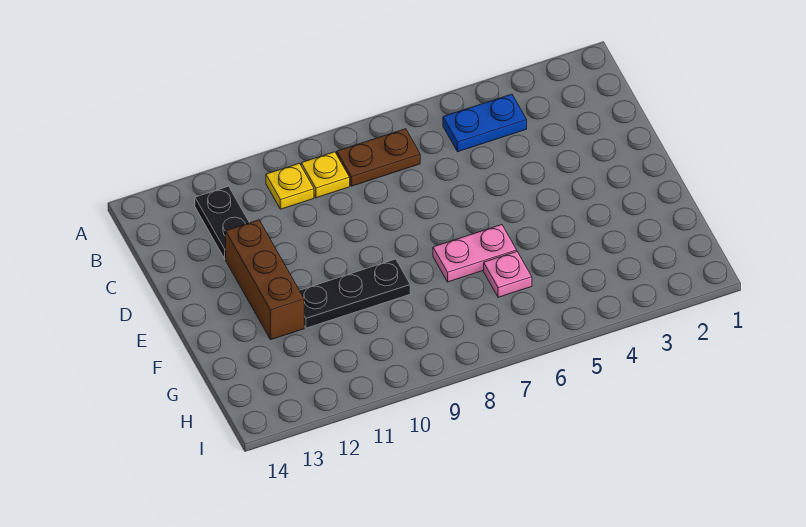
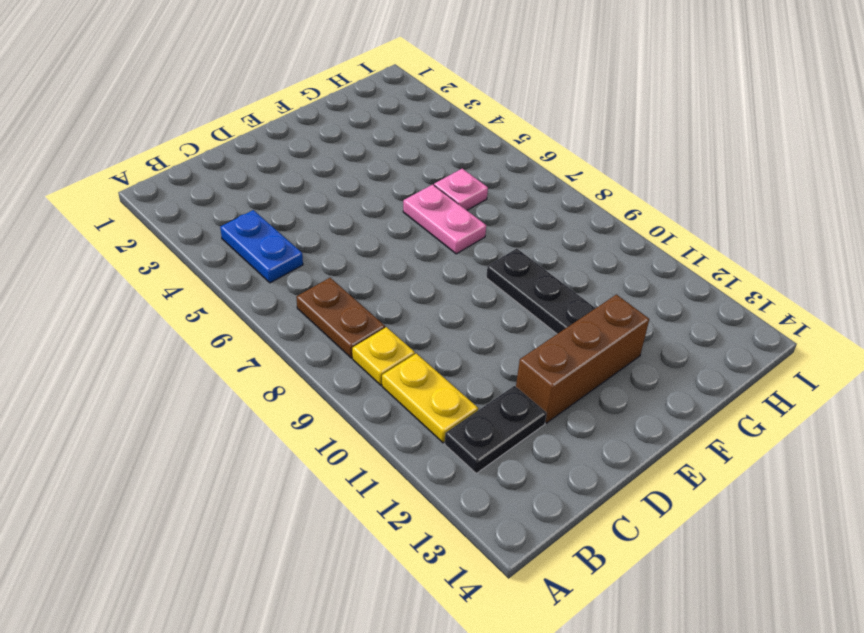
yellow 1x1 plate [266,163,314,209] -> yellow 1x2 plate [382,354,478,443]

